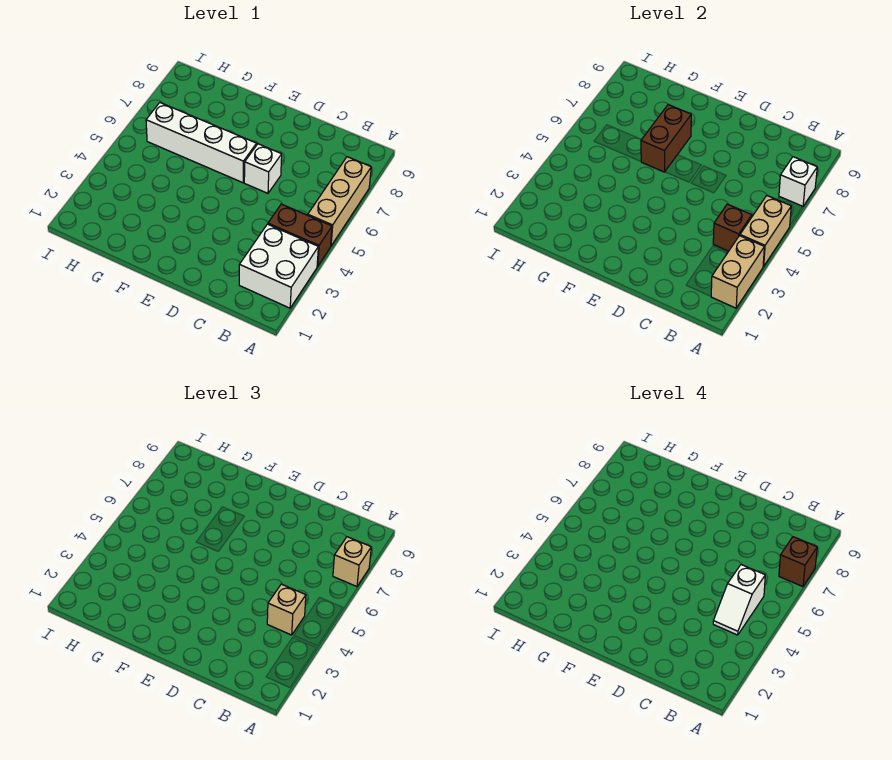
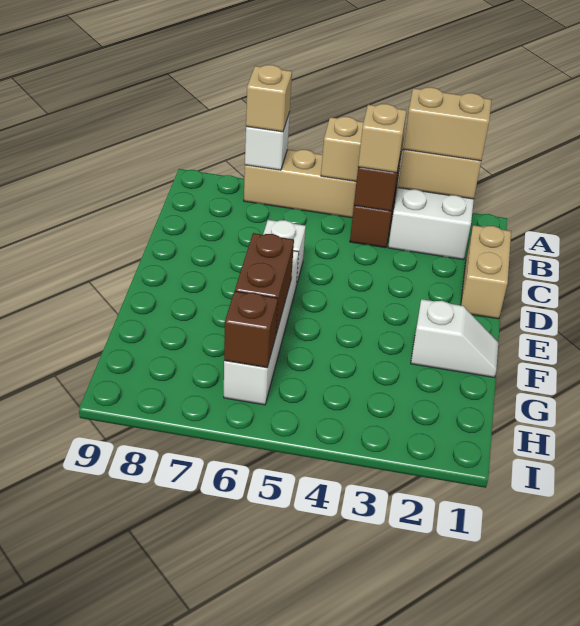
none -> tan 1x2 brick [403,87,491,161]
brown 1x1 brick [779,537,817,587] -> brown 1x1 brick moved to [224,291,278,368]
white 1x2 slope [713,564,765,635] -> white 1x2 slope moved to [411,299,498,377]
none -> tan 1x2 brick [461,225,511,319]
brown 1x2 brick [641,105,691,172] -> brown 1x2 brick turned to [235,233,294,334]

